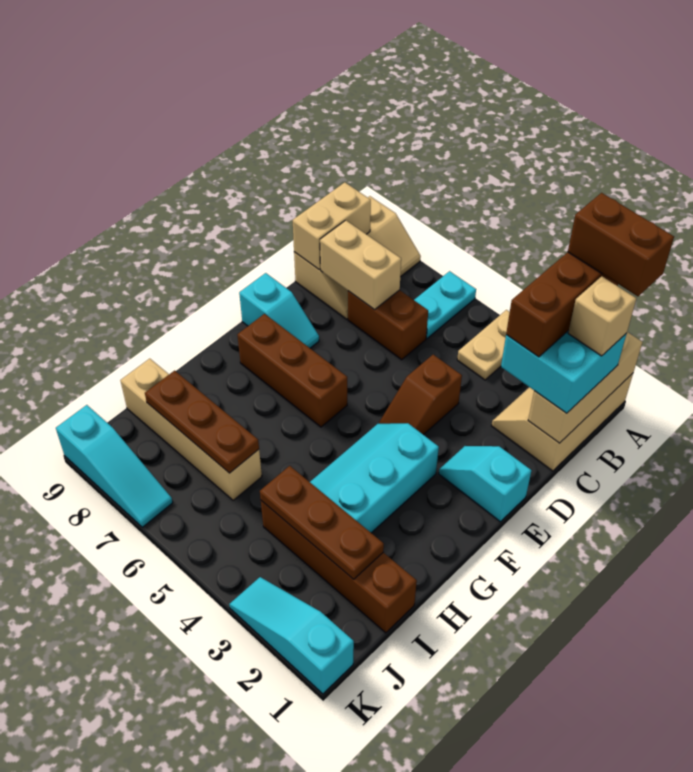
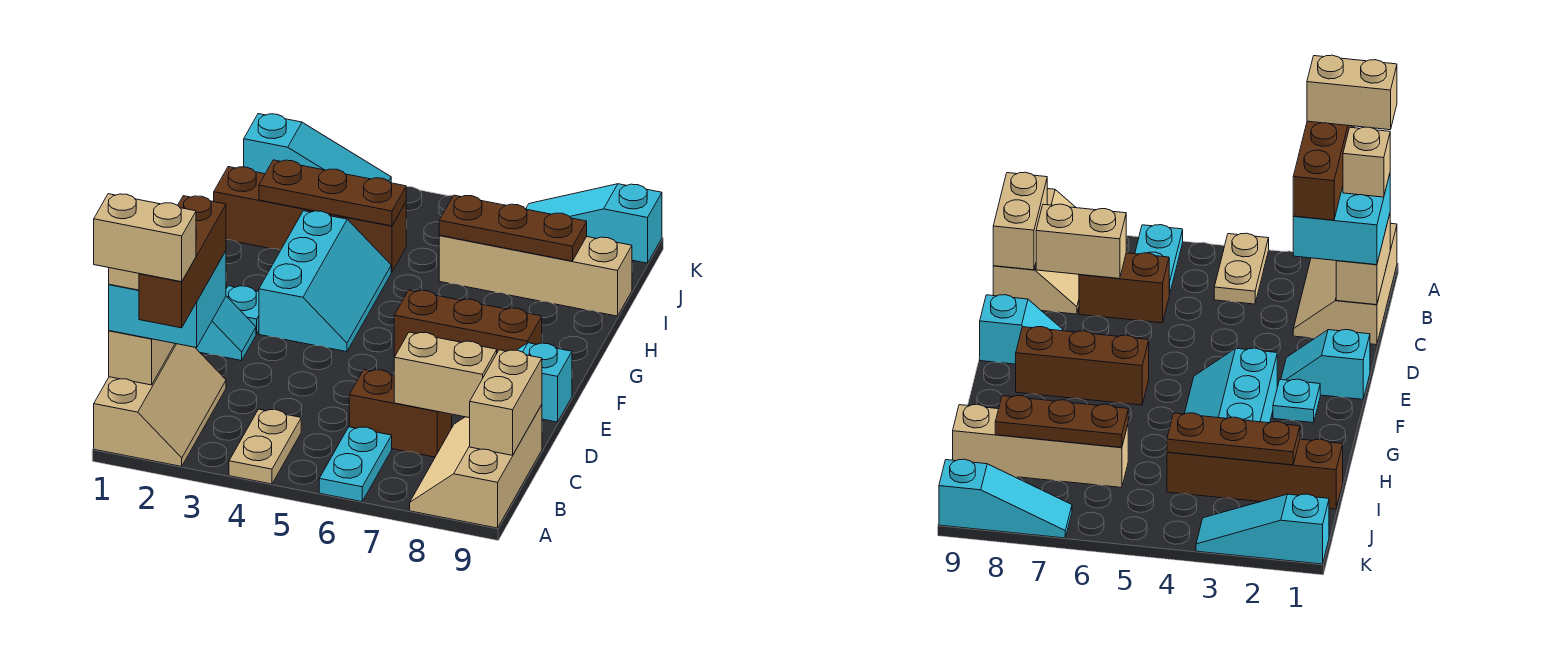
tan 1x3 brick [528,332,643,443] -> tan 1x2 brick [109,331,175,385]
brown 1x2 brick [568,193,674,296] -> tan 1x2 brick [94,194,196,282]
brown 1x2 slope [379,355,462,435] -> none
none -> cyan 1x1 plate [226,286,259,334]

